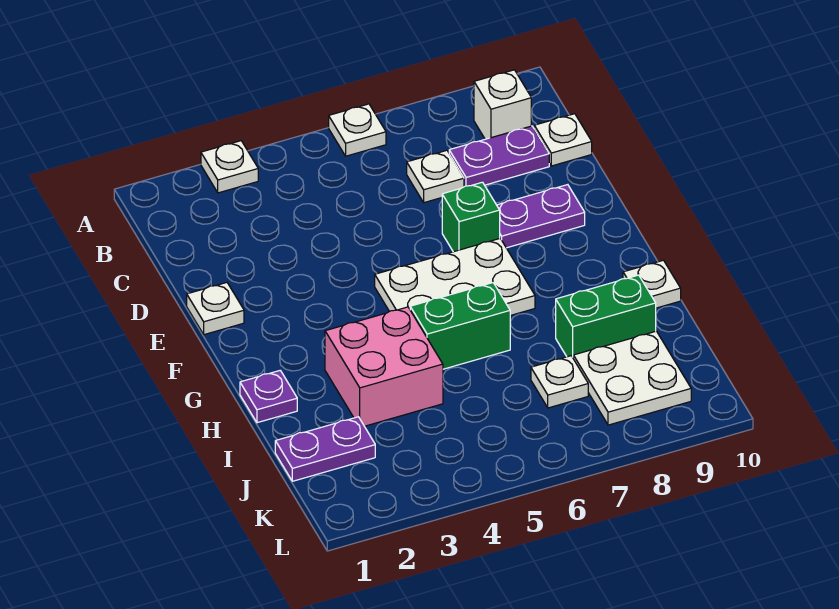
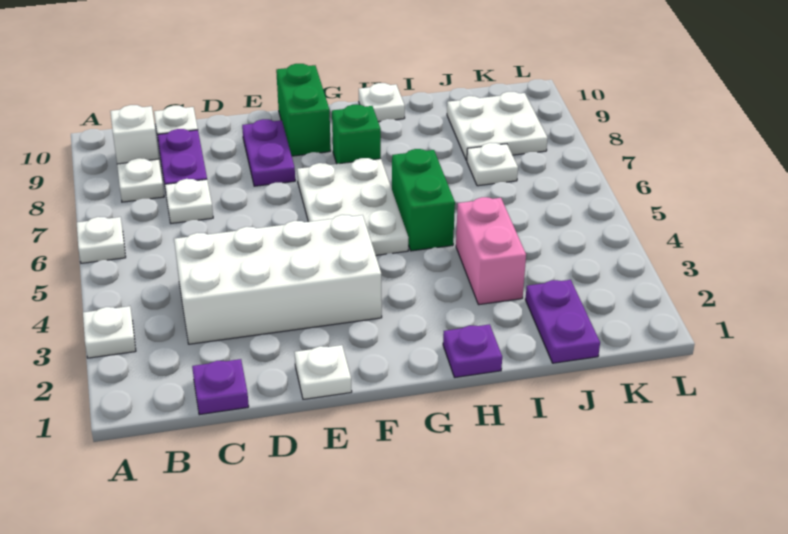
none -> white 1x1 plate [117,158,164,202]
none -> purple 1x1 plate [192,359,249,415]
none -> white 2x4 brick [174,215,382,344]
green 1x1 brick [442,182,500,252] -> green 1x1 brick moved to [332,105,381,164]
pink 2x2 brick [325,307,443,426] -> pink 1x2 brick [456,197,526,305]
green 1x2 brick [556,275,656,357] -> green 1x2 brick moved to [276,64,331,156]

